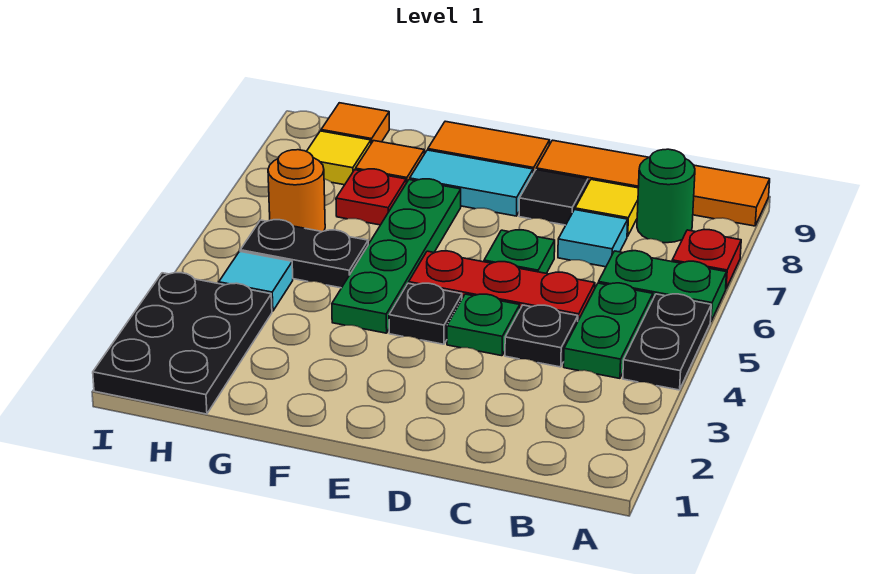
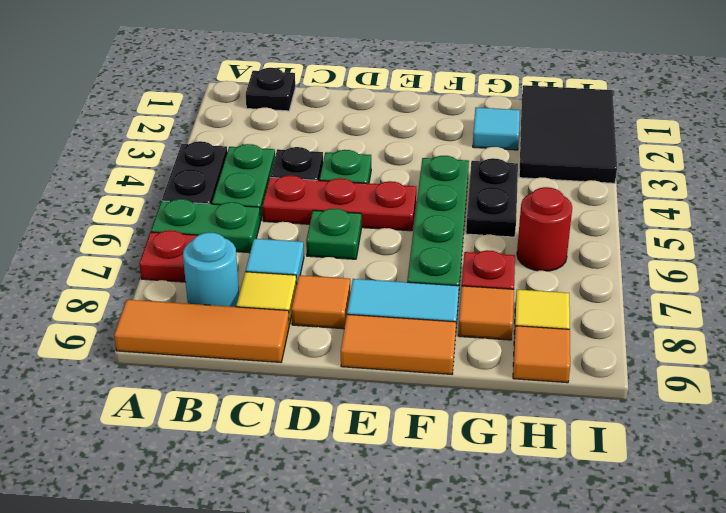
orange 1x4 tile [536,140,770,226] -> orange 1x3 tile [114,300,289,362]
green 1x1 round brick [637,149,695,243] -> cyan 1x1 round brick [183,233,239,307]
black 1x1 tile [519,170,588,225] -> orange 1x1 tile [292,275,350,329]
black 1x1 plate [389,283,462,344] -> black 1x1 plate moved to [246,68,295,111]
black 1x2 plate [240,220,368,288] -> black 1x2 plate turned to [466,158,518,237]
black 2x3 plate [93,273,272,414] -> black 2x3 tile [519,85,617,183]
cyan 1x1 tile [219,251,293,311] -> cyan 1x1 tile moved to [473,108,520,150]
orange 1x1 round brick [268,150,325,232] -> red 1x1 round brick [517,187,572,271]

